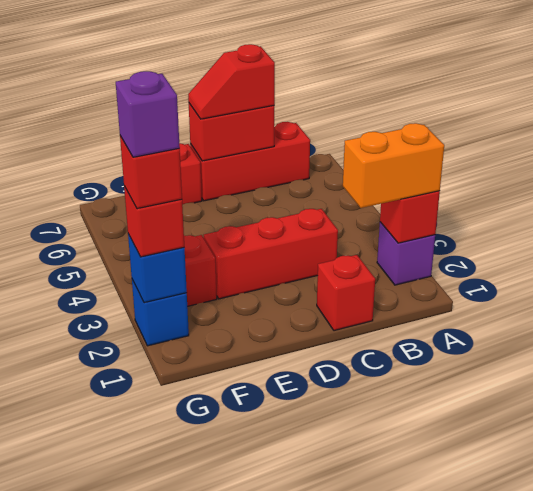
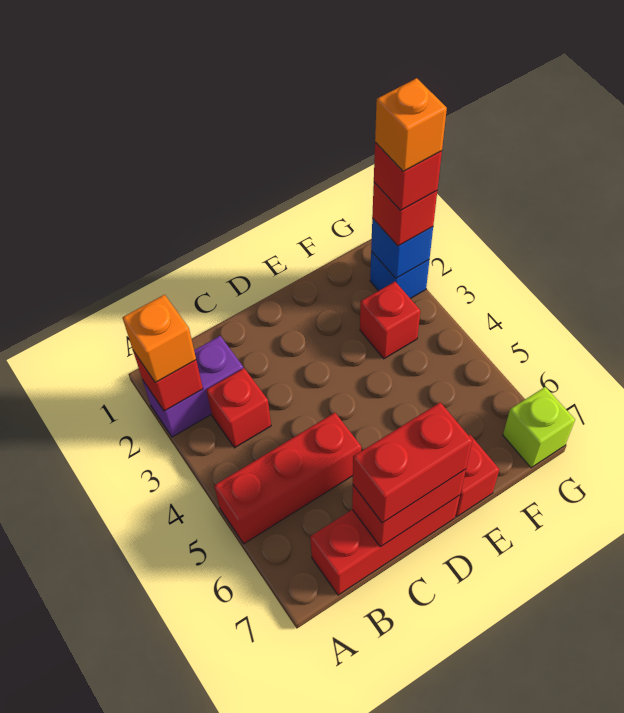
purple 1x1 brick [377,222,435,285] -> purple 1x2 brick [143,336,243,437]
orange 1x2 brick [343,123,444,208] -> orange 1x1 brick [122,295,196,383]
red 1x1 brick [317,255,375,331] -> red 1x1 brick moved to [206,368,271,448]
red 1x3 brick [204,209,338,299] -> red 1x3 brick moved to [214,413,361,544]
red 1x2 slope [188,44,275,119] -> red 1x2 brick [353,402,472,523]
purple 1x1 brick [116,71,180,157] -> orange 1x1 brick [375,78,447,171]
none -> lime 1x1 brick [503,387,575,468]

